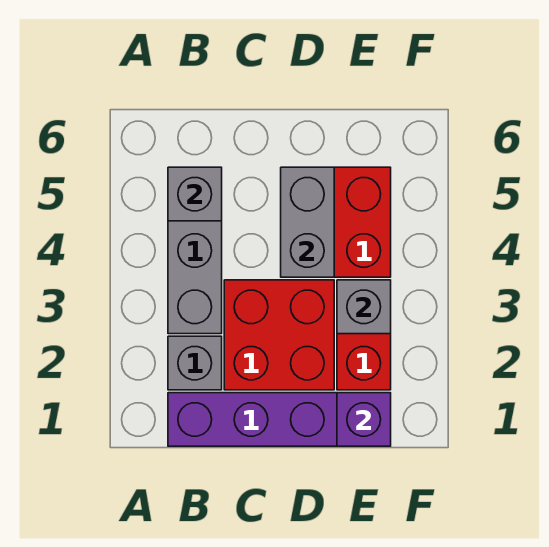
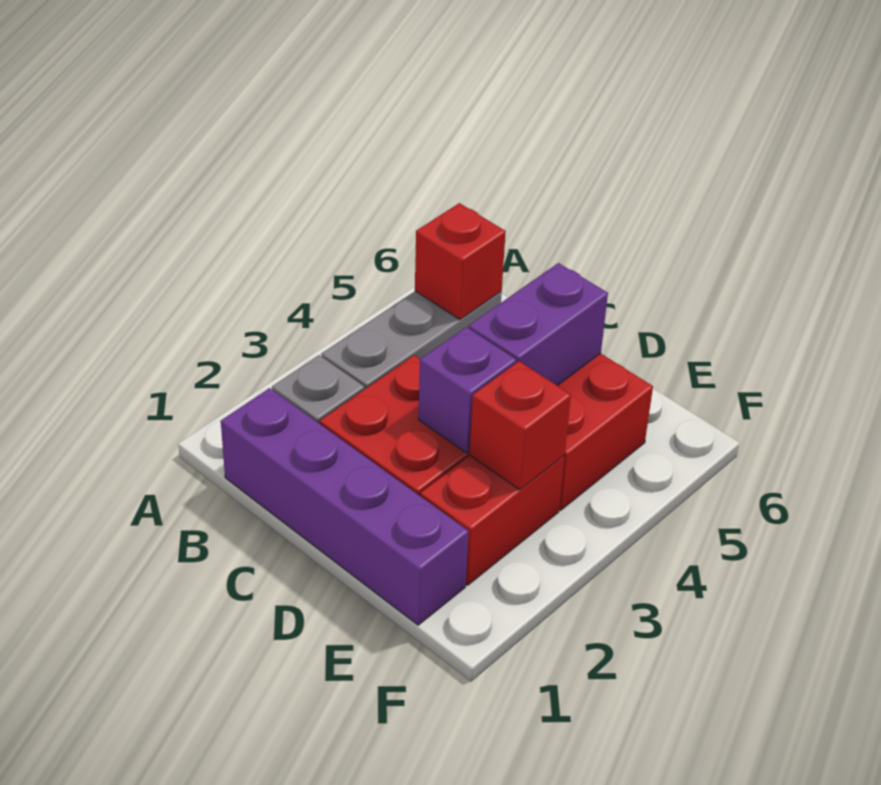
grey 1x1 brick [168,167,222,221] -> red 1x1 brick [415,203,506,320]
grey 1x2 brick [281,167,334,277] -> purple 1x2 brick [469,263,608,386]
purple 1x1 brick [337,393,391,446] -> purple 1x1 brick moved to [418,327,516,453]
grey 1x1 brick [337,280,391,334] -> red 1x1 brick [470,361,571,490]

